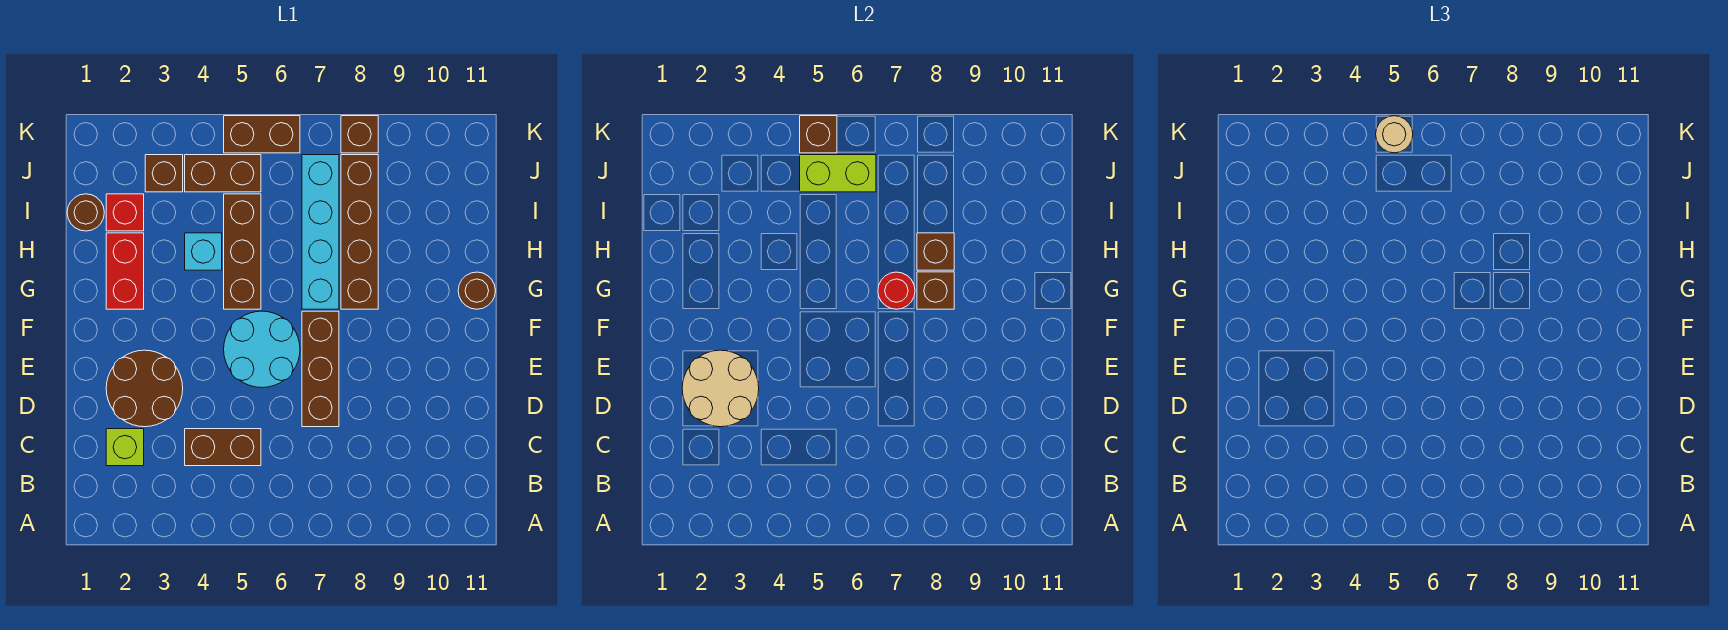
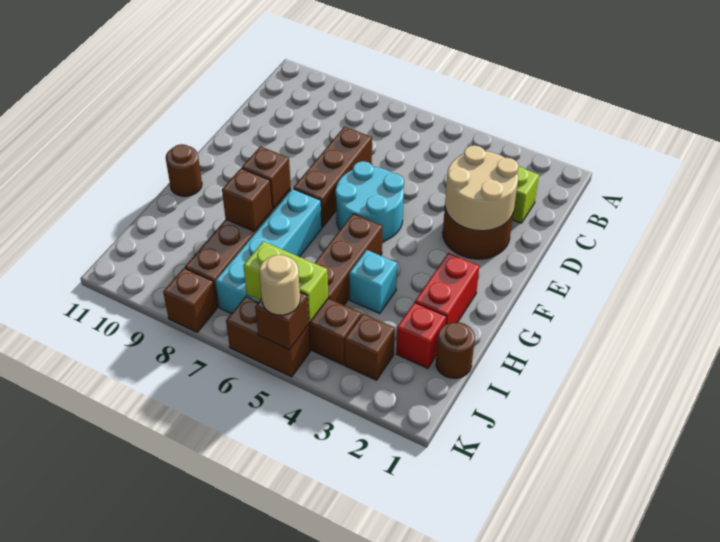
brown 1x2 brick [185,429,261,466] -> none
red 1x1 round brick [878,272,915,309] -> none

